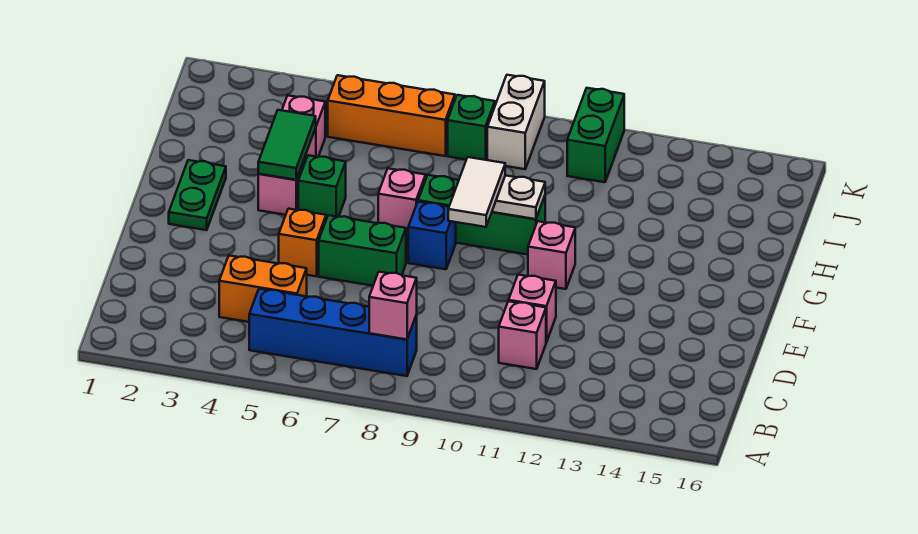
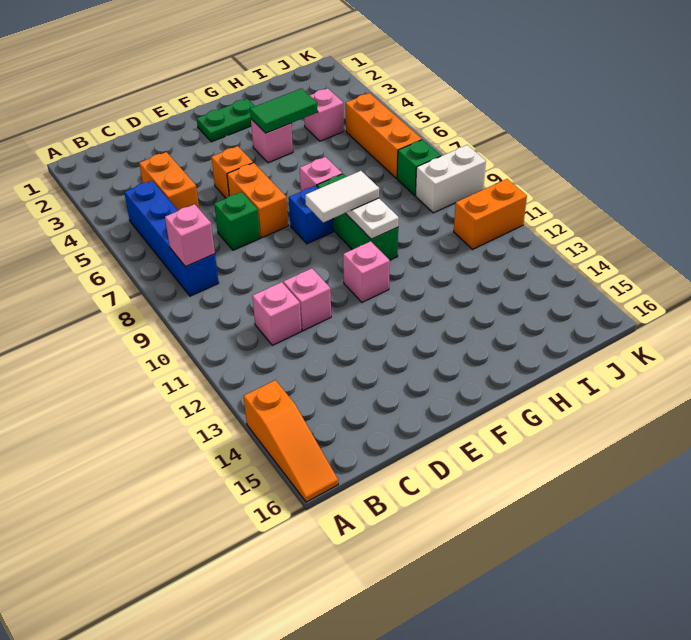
none -> orange 1x3 slope [244,380,338,502]
green 1x2 brick [319,215,406,286] -> orange 1x2 brick [227,163,288,238]
green 1x1 brick [298,155,346,219] -> green 1x1 brick moved to [214,192,260,250]
green 1x2 brick [567,88,624,182] -> orange 1x2 brick [454,179,527,249]

